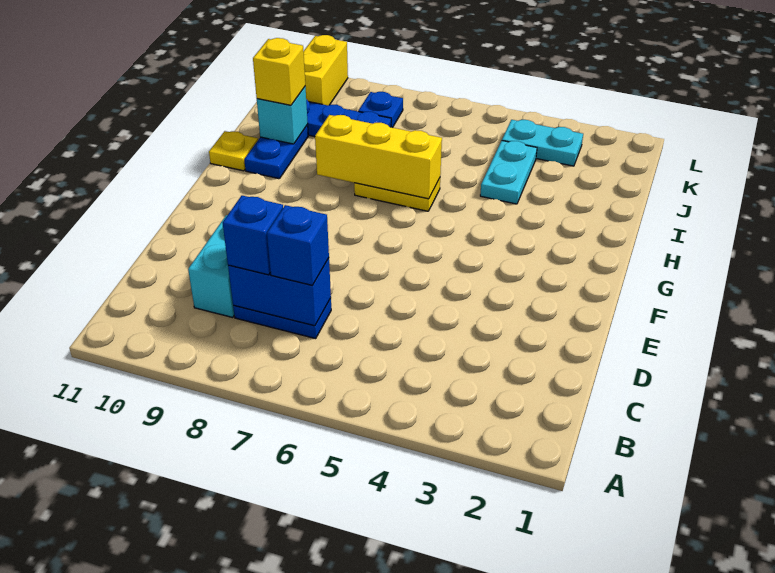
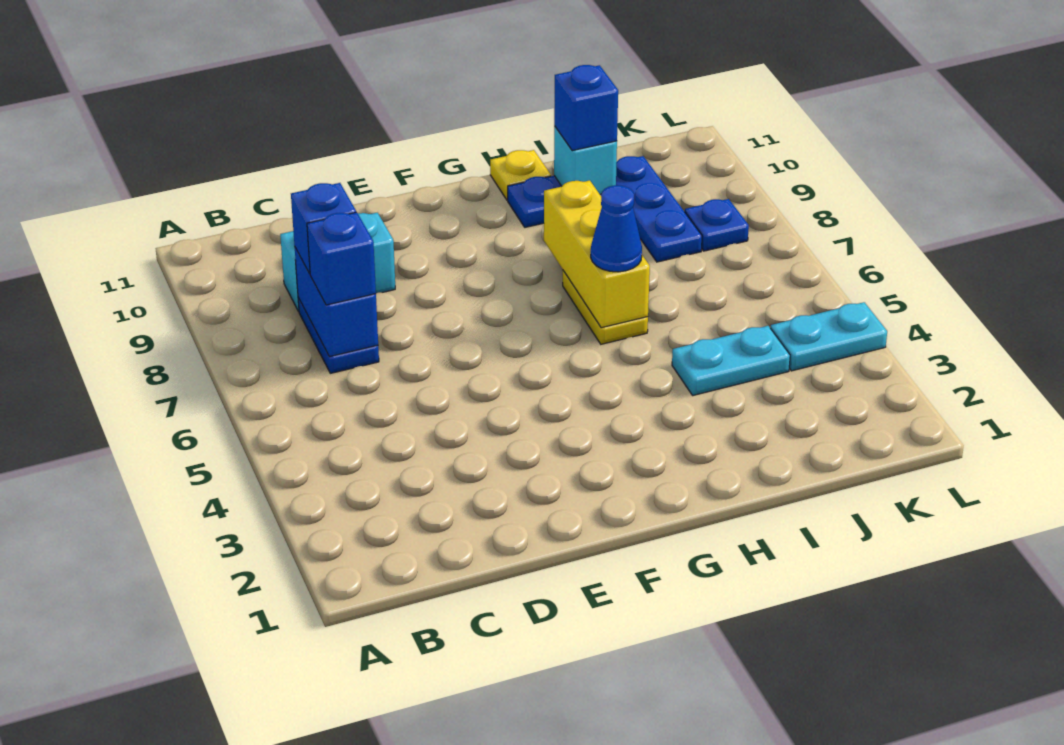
none -> blue 1x1 cone [591,185,642,272]
yellow 1x1 brick [253,38,305,105] -> blue 1x1 brick [554,65,618,151]
cyan 1x2 plate [502,120,583,166] -> cyan 1x2 plate turned to [771,302,887,371]
yellow 1x2 brick [303,35,348,105] -> none

